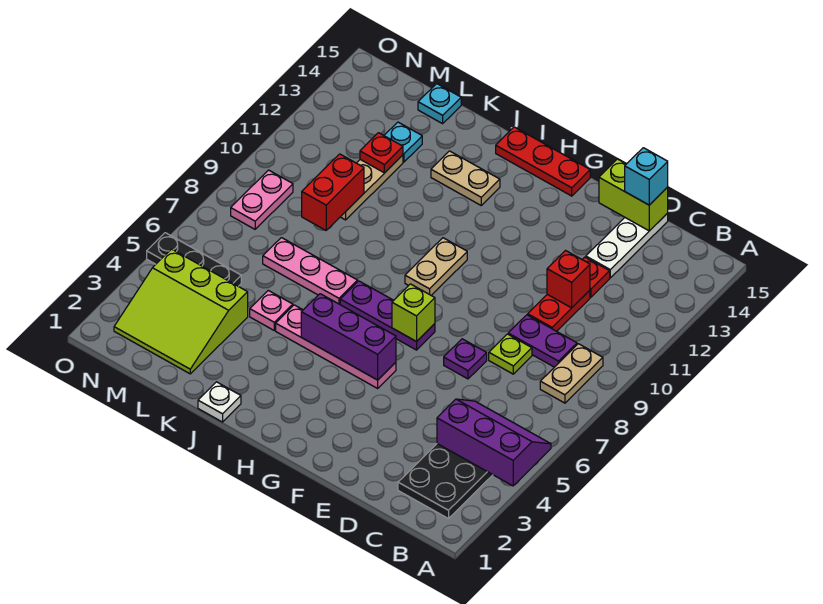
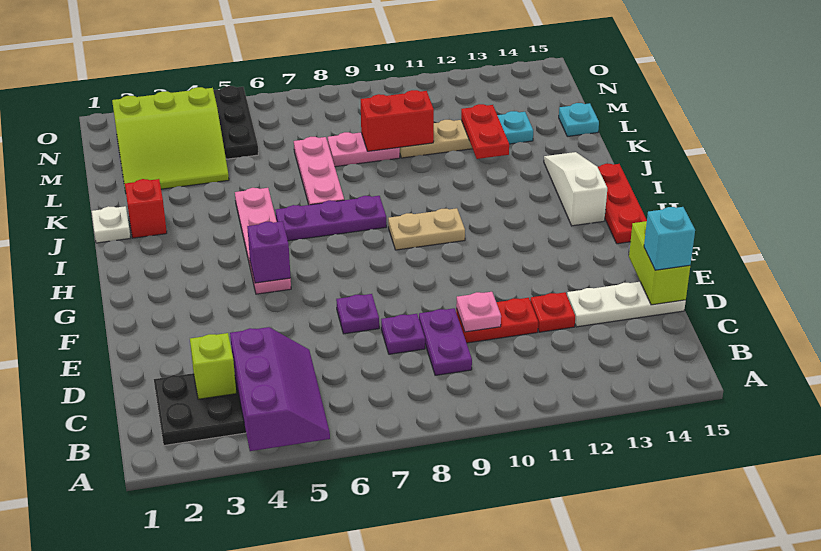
tan 1x2 plate [540,344,603,403] -> none
lime 1x1 plate [489,334,532,374] -> purple 1x1 plate [381,314,425,354]
red 1x1 brick [547,251,590,308] -> red 1x1 brick moved to [125,179,167,238]
purple 1x3 brick [301,294,396,380] -> purple 1x1 brick [247,221,291,283]
purple 1x3 plate [340,281,435,350] -> purple 1x3 plate turned to [276,196,386,241]
lime 1x1 brick [392,284,435,342] -> lime 1x1 brick moved to [190,333,236,399]
none -> white 1x3 slope [544,152,607,226]
tan 1x2 plate [431,151,500,205] -> none
pink 1x1 plate [250,290,293,330] -> pink 1x1 plate moved to [456,292,501,332]
lime 3x3 slope [114,249,248,374] -> lime 3x3 slope turned to [112,87,229,192]
red 1x1 plate [360,133,403,173] -> red 1x2 plate [461,104,509,159]
pink 1x2 plate [231,170,293,229] -> pink 1x2 plate moved to [328,132,400,167]

